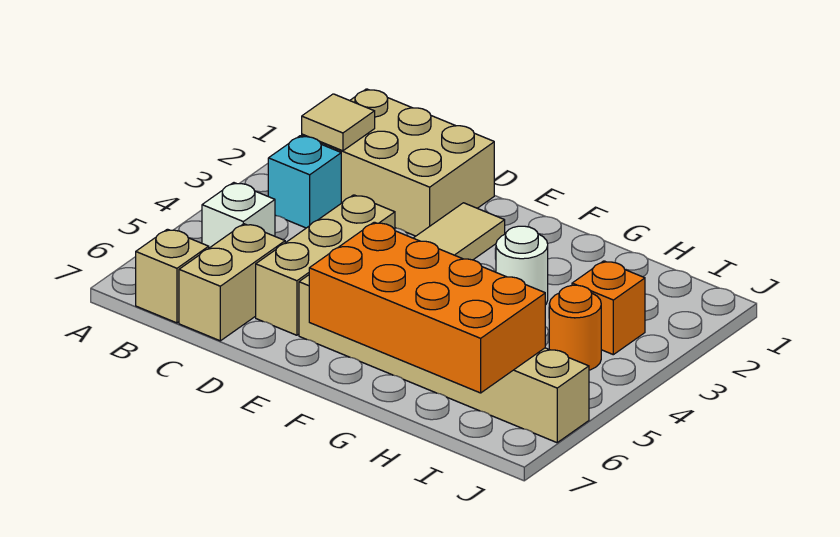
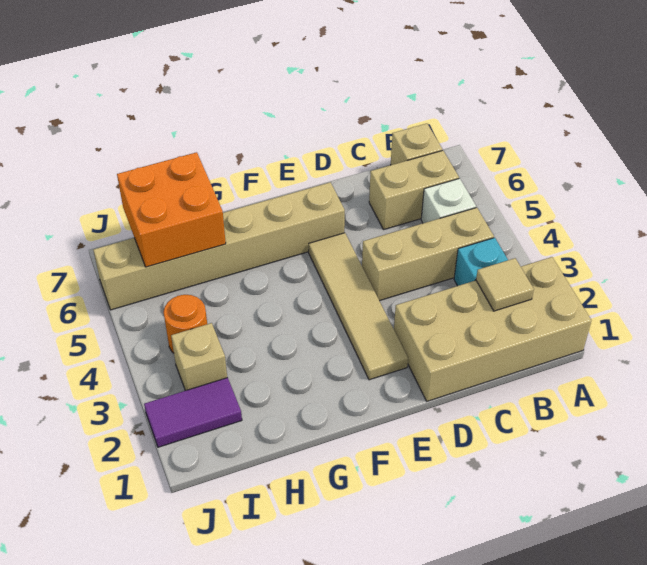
tan 2x3 brick [302,89,494,236] -> tan 2x4 brick [394,257,591,401]
tan 1x2 brick [179,224,285,341] -> tan 1x2 brick turned to [369,150,459,229]
tan 1x3 brick [256,195,395,335] -> tan 1x3 brick turned to [362,208,494,301]
orange 2x4 brick [309,222,545,393] -> orange 2x2 brick [117,152,226,267]
white 1x1 round brick [496,226,548,305] -> none
none -> purple 1x2 tile [144,378,242,447]
orange 1x1 brick [572,261,645,355] -> tan 1x1 brick [171,323,227,391]

